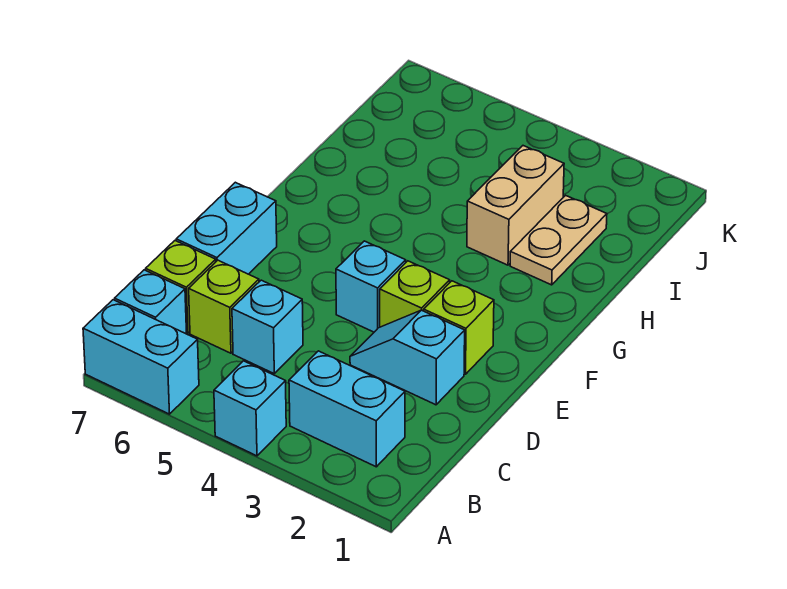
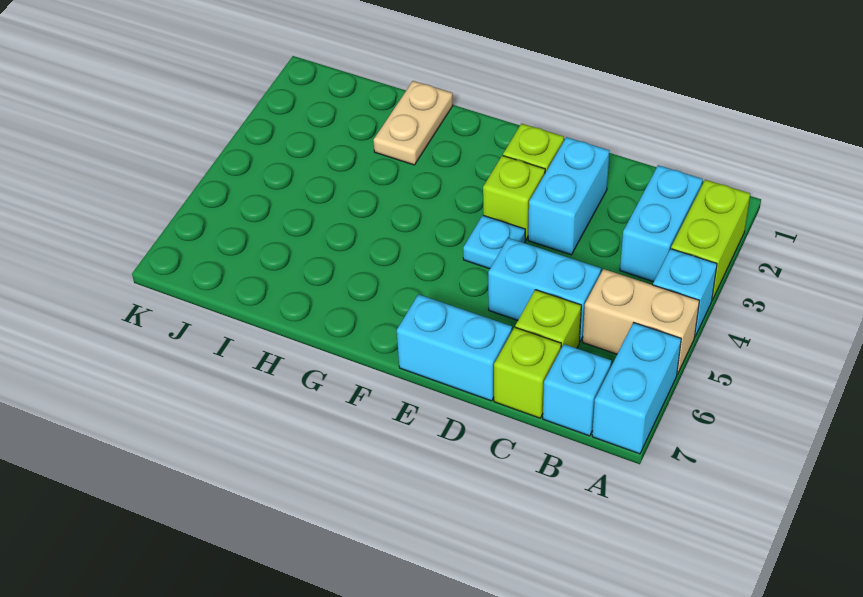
none -> lime 1x2 brick [671,180,750,300]
cyan 1x1 brick [232,280,303,373] -> cyan 1x2 brick [488,238,601,341]
cyan 1x2 slope [350,310,465,405] -> cyan 1x2 brick [528,137,609,255]
cyan 1x1 brick [336,241,406,332] -> cyan 1x1 plate [463,215,525,269]
tan 1x2 plate [510,195,607,285] -> tan 1x2 plate turned to [373,81,453,165]
tan 1x2 brick [467,146,564,265] -> tan 1x2 brick moved to [583,269,699,374]

